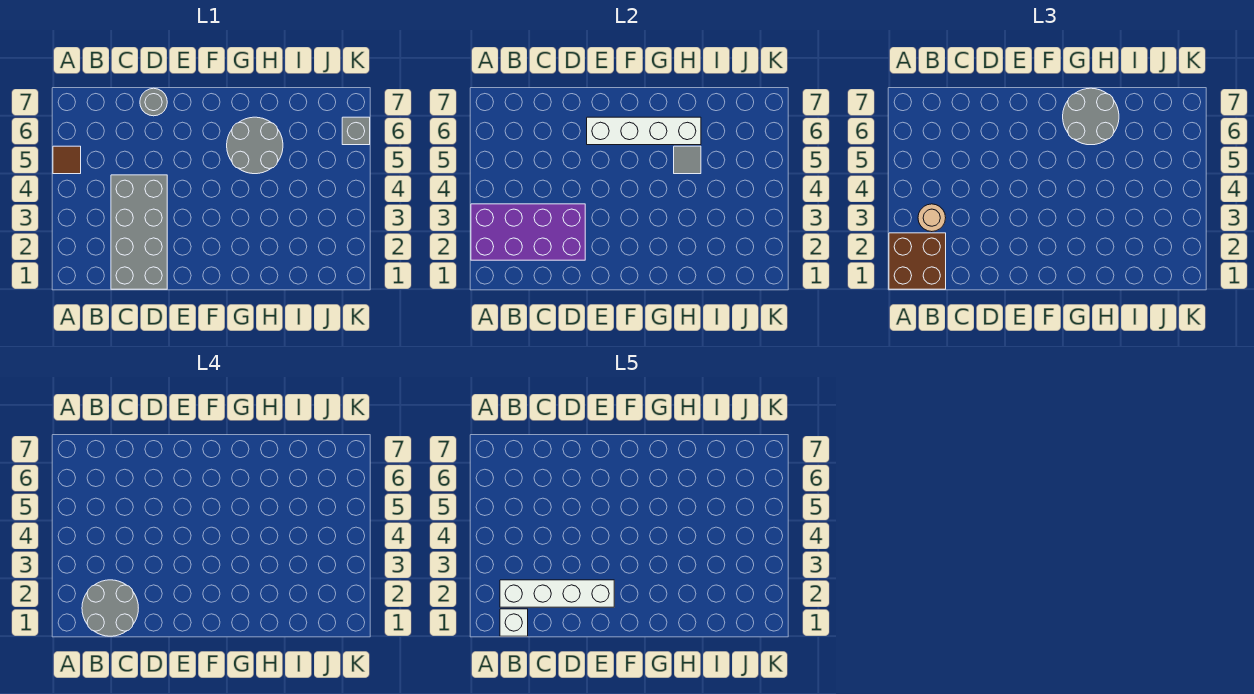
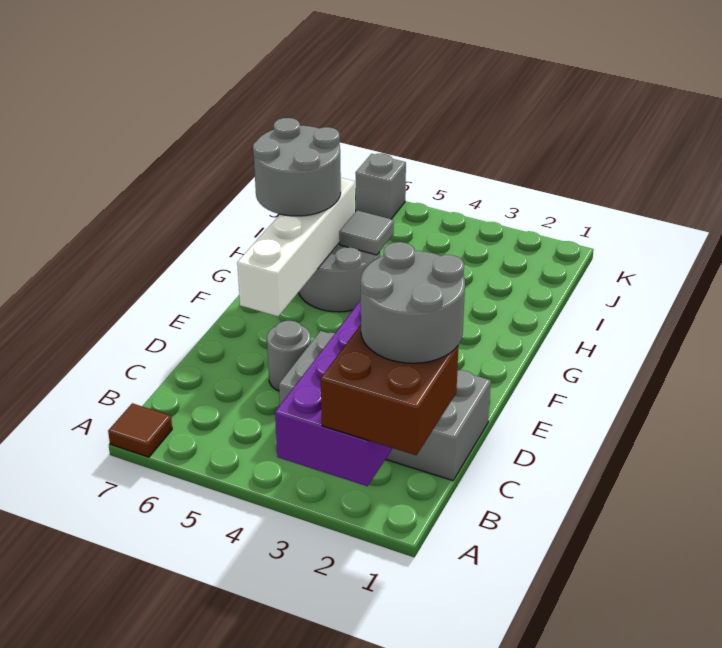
brown 1x1 tile [53,146,81,174] -> brown 1x1 tile moved to [108,403,172,457]
white 1x1 brick [500,609,528,636] -> none
white 1x4 brick [500,580,614,607] -> none
tan 1x1 round brick [918,204,946,232] -> none
grey 1x1 round brick [140,88,167,116] -> grey 1x1 round brick moved to [267,321,311,391]

